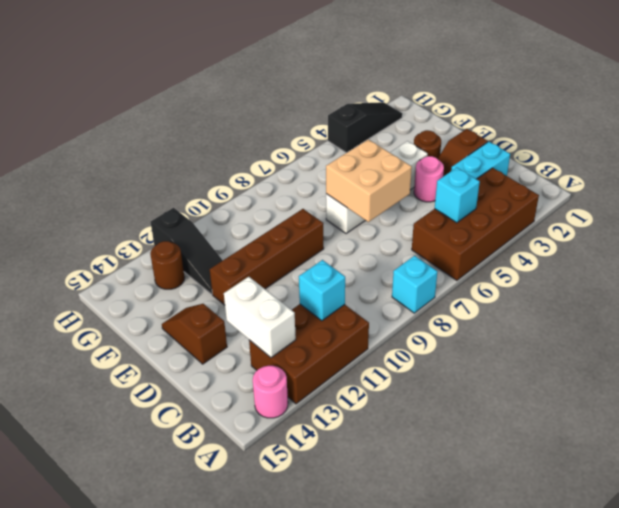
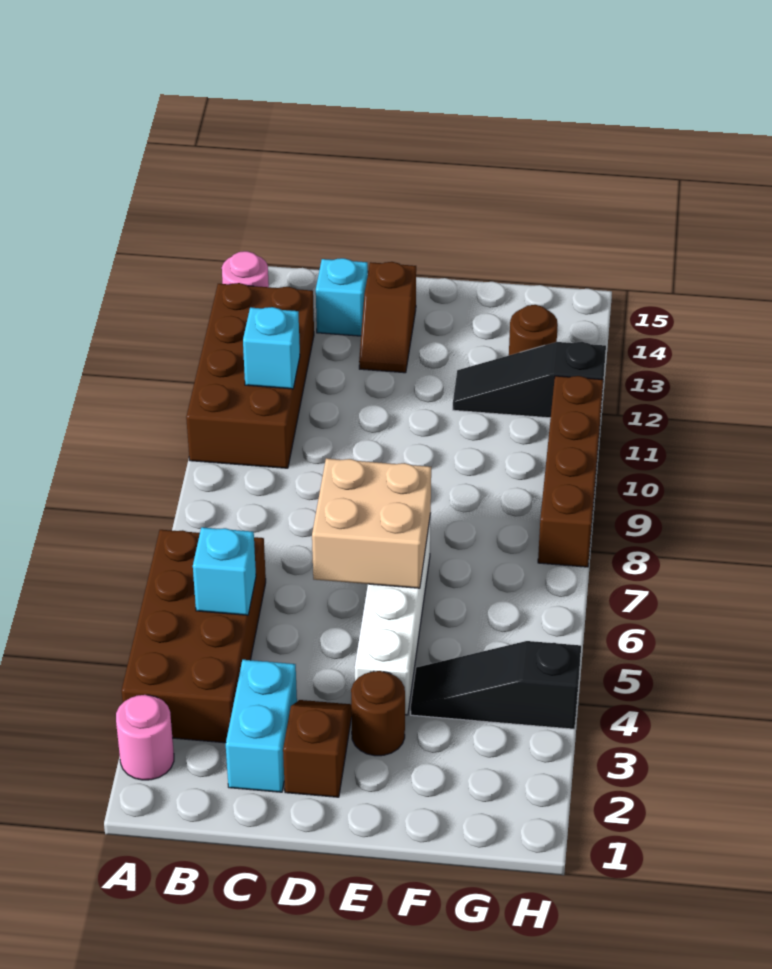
cyan 1x1 brick [392,256,437,313] -> cyan 1x1 brick moved to [316,258,368,336]
brown 2x3 brick [249,304,369,404] -> brown 2x4 brick [186,283,314,468]
white 1x2 brick [224,277,296,358] -> none
pink 1x1 round brick [414,156,444,202] -> pink 1x1 round brick moved to [116,695,174,780]
brown 1x2 slope [162,304,227,364] -> brown 1x2 slope turned to [359,262,416,373]
brown 1x4 brick [210,209,324,305] -> brown 1x4 brick moved to [538,376,603,567]
black 1x3 slope [328,102,402,153] -> black 1x3 slope turned to [411,641,581,729]

